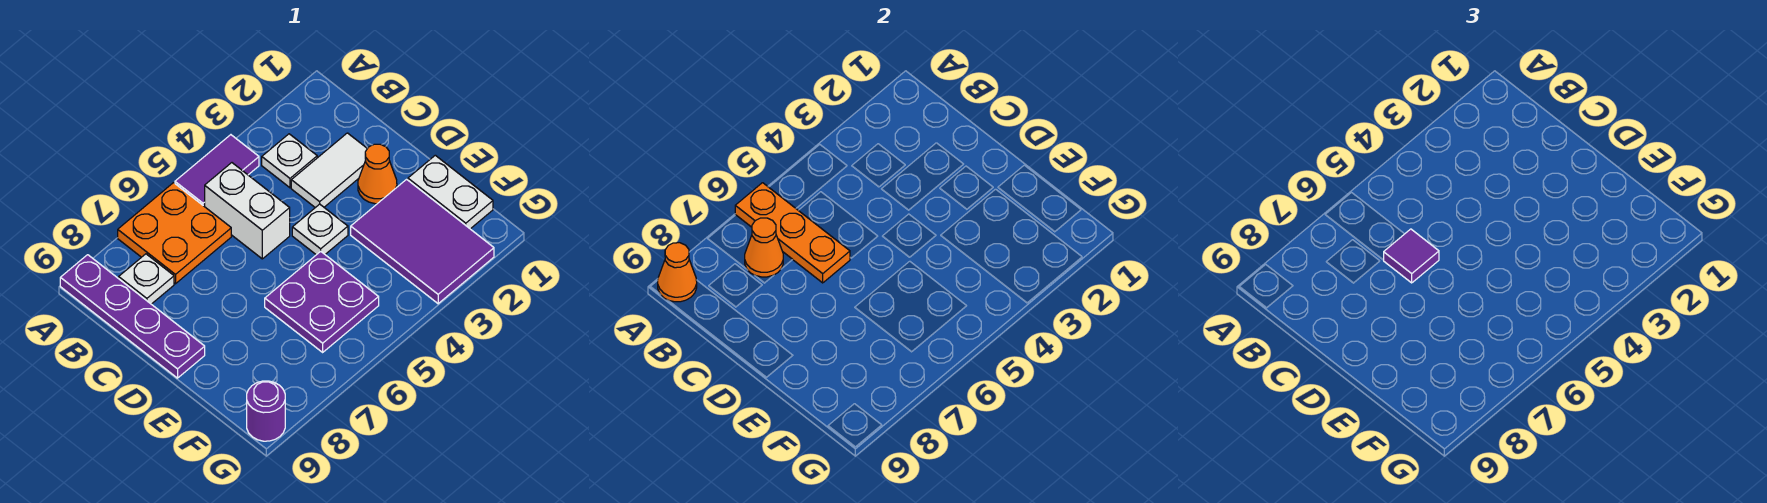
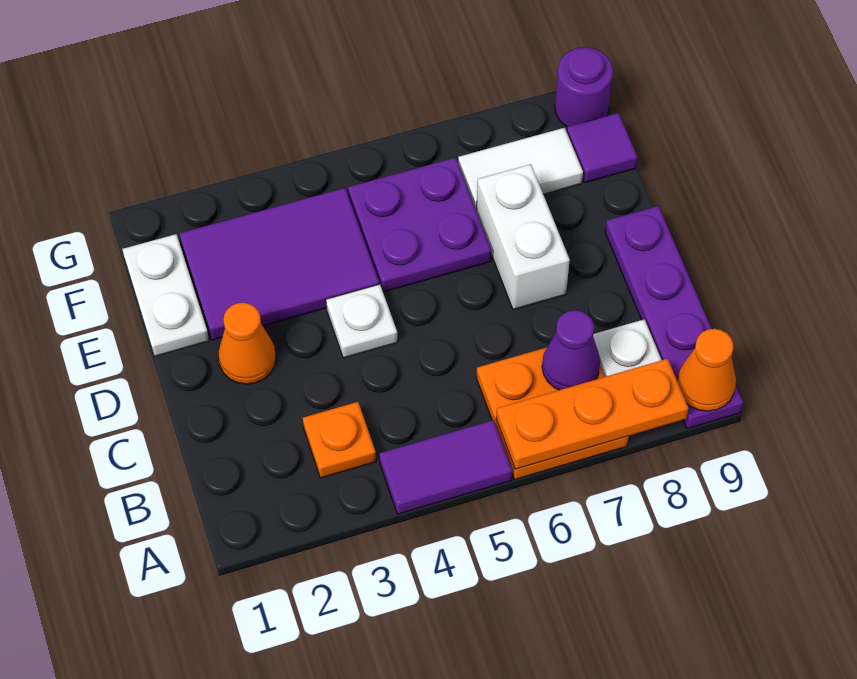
orange 1x3 plate [735,183,850,283] -> orange 1x3 plate turned to [496,359,689,469]
white 1x1 plate [262,134,317,188] -> orange 1x1 plate [303,402,376,478]
white 1x2 brick [205,163,290,259] -> white 1x2 brick moved to [477,164,570,309]
orange 1x1 cone [745,218,783,277] -> purple 1x1 cone [542,310,600,390]
white 1x2 tile [291,133,367,208] -> white 1x2 tile moved to [458,128,583,210]
purple 1x1 tile [1384,229,1439,283] -> purple 1x1 tile moved to [567,113,637,183]
purple 2x3 tile [351,179,494,304] -> purple 2x3 tile turned to [179,188,379,340]

